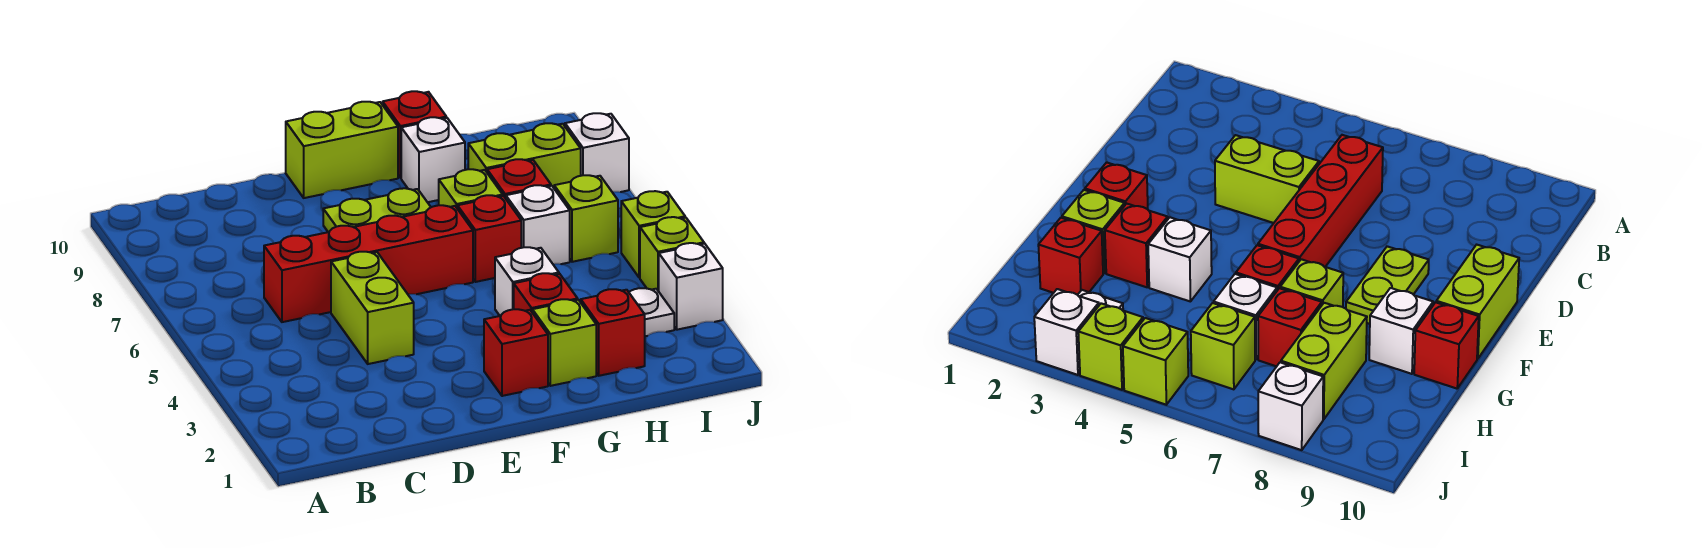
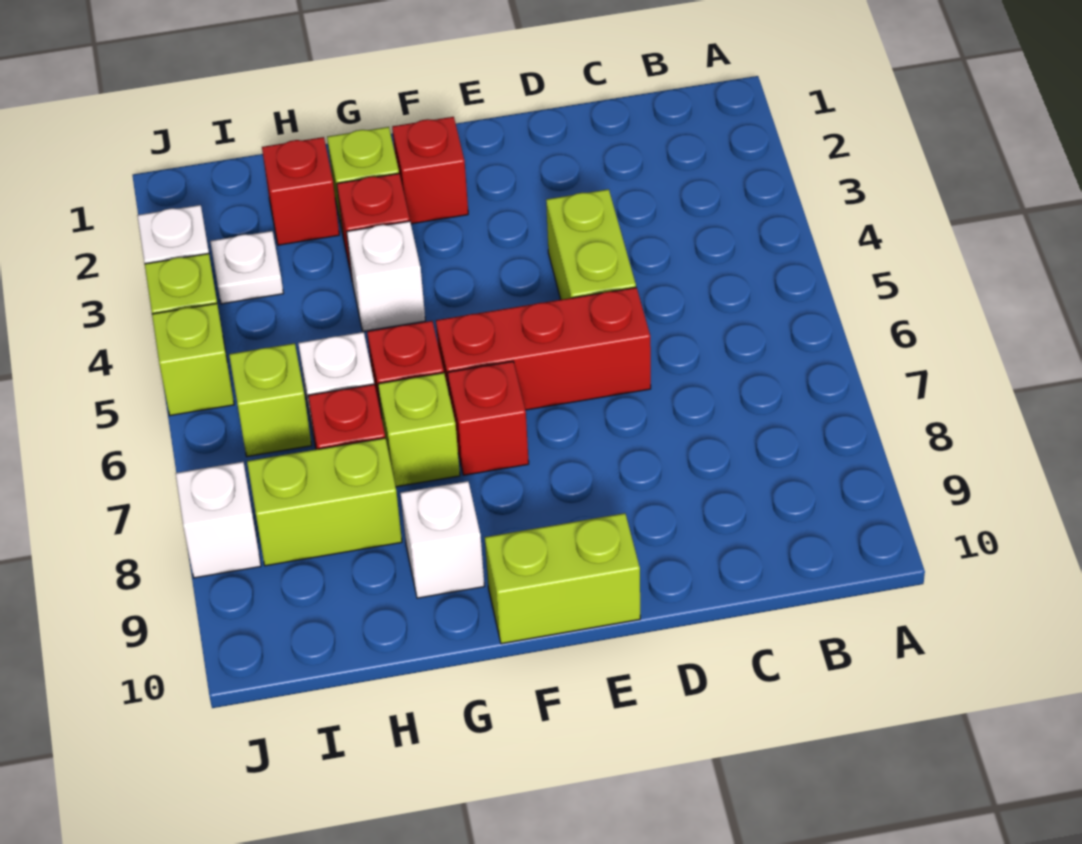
red 1x4 brick [264,205,473,322] -> red 1x3 brick [436,287,651,410]
lime 1x2 plate [323,188,431,232] -> none
red 1x1 brick [383,91,446,178] -> red 1x1 brick moved to [448,361,529,475]

